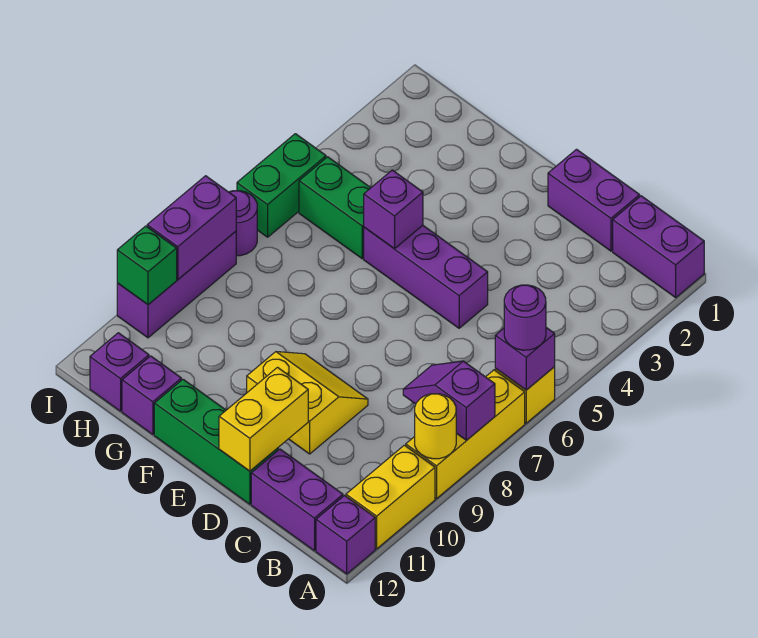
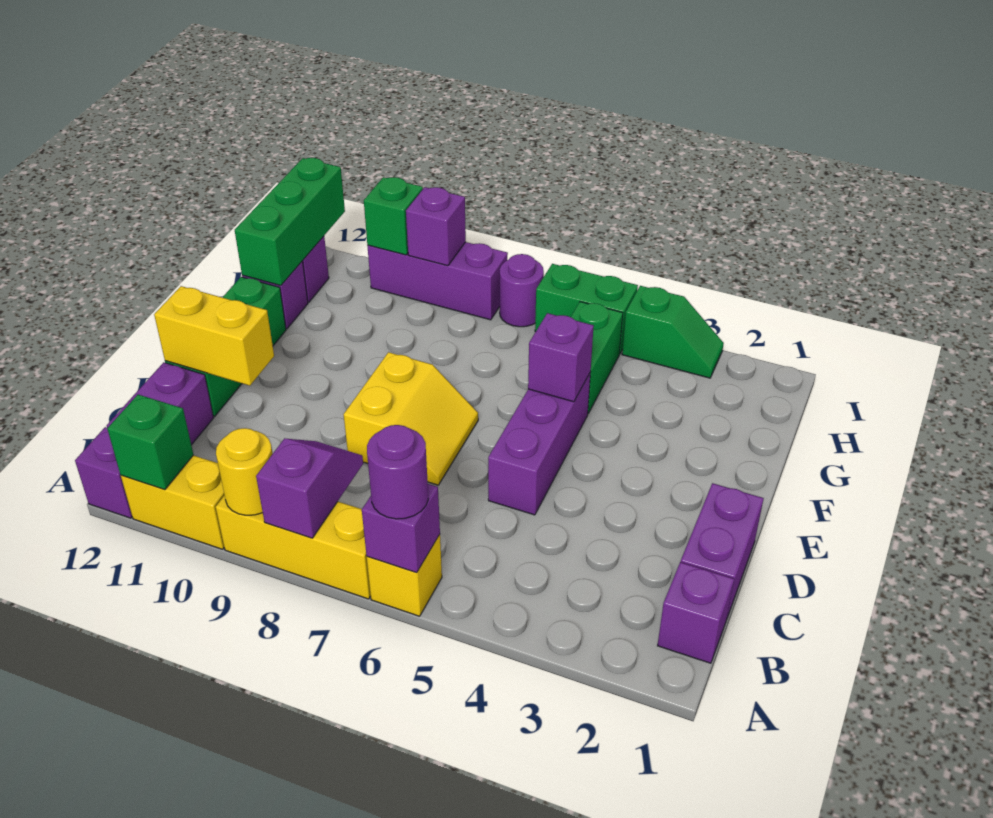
purple 1x2 brick [613,196,704,297] -> purple 1x1 brick [658,562,734,663]
none -> green 1x1 brick [107,395,193,490]
yellow 2x2 slope [247,352,368,454] -> yellow 2x2 slope moved to [344,352,478,485]
none -> green 1x3 brick [235,158,345,286]
none -> green 1x2 slope [622,286,724,378]
purple 1x2 brick [147,176,236,279] -> purple 1x1 brick [406,187,466,266]

